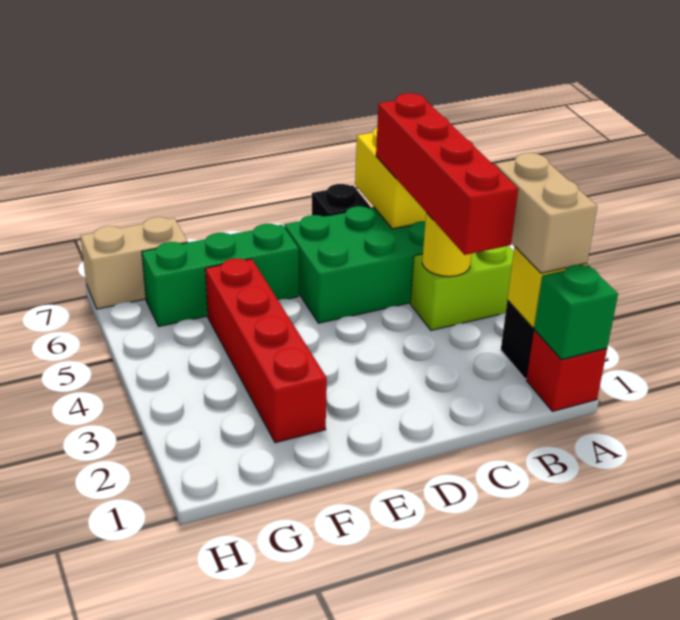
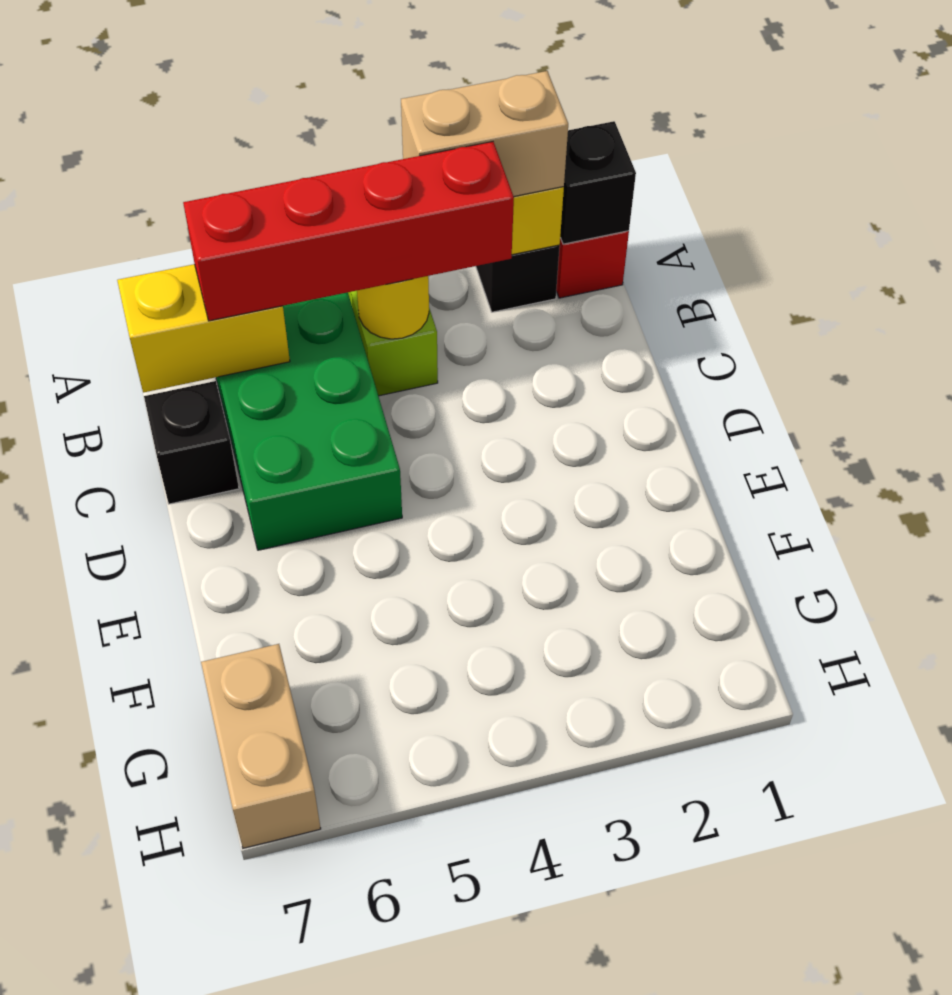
green 1x1 brick [534,265,618,360] -> black 1x1 brick [560,121,636,244]
green 1x3 brick [142,224,299,326] -> none
red 1x4 brick [205,259,327,443] -> none

